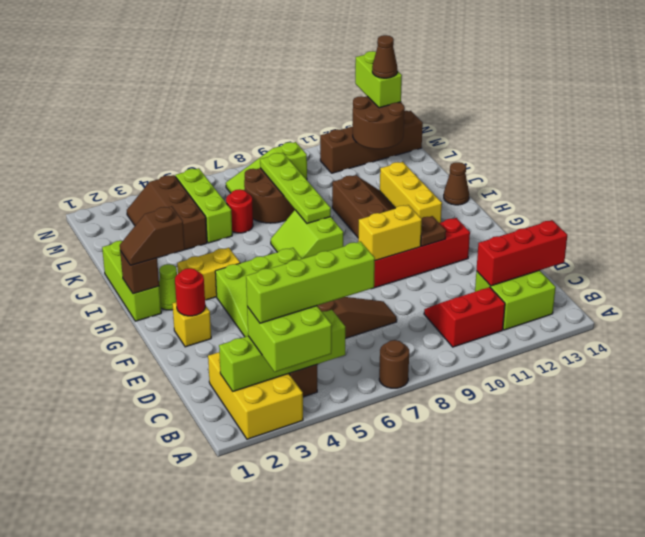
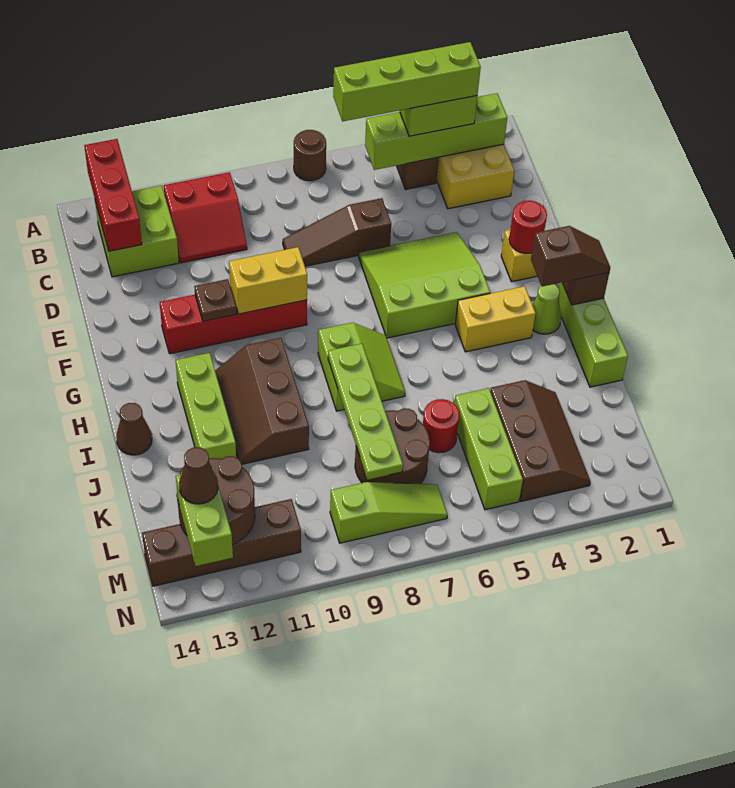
red 1x3 brick [476,220,567,286] -> red 1x3 brick turned to [84,139,142,251]
yellow 1x3 brick [380,162,442,223] -> lime 1x3 brick [176,353,236,459]

